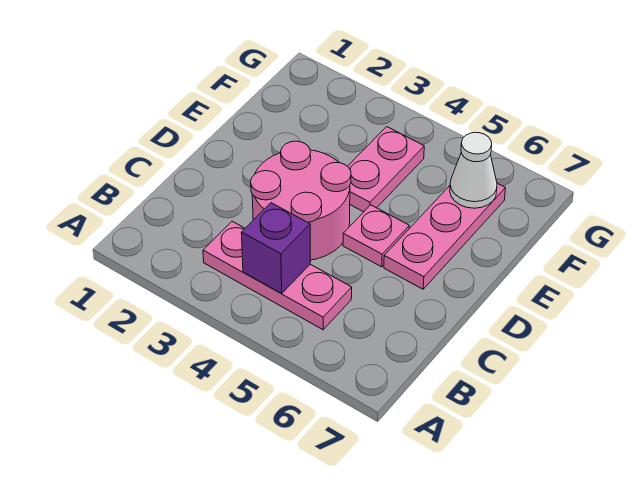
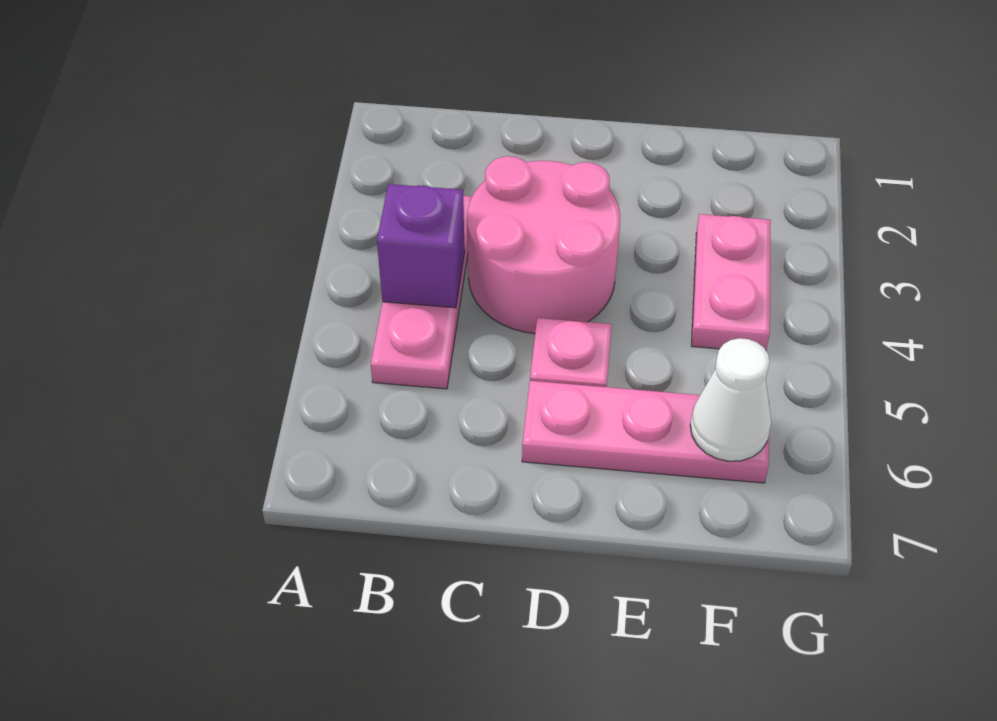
pink 1x2 plate [348,127,424,212] -> pink 1x2 plate turned to [692,214,771,350]

